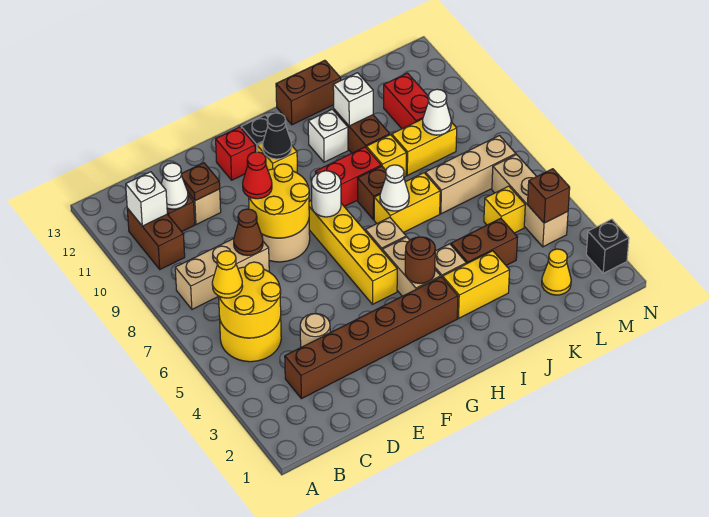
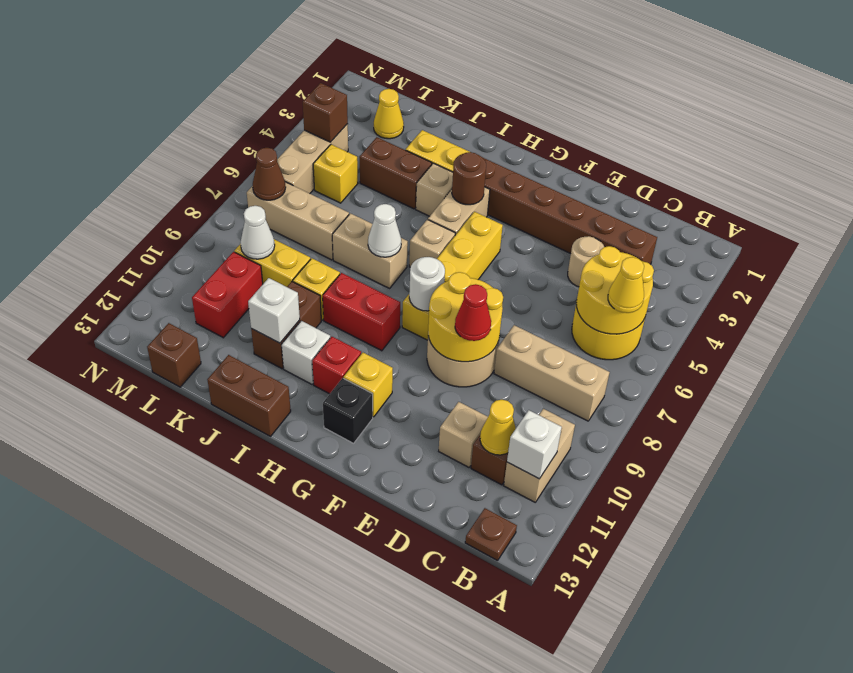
brown 1x2 brick [127,208,185,269] -> tan 1x2 brick [504,409,575,502]
white 1x1 cone [161,163,188,209] -> yellow 1x1 cone [480,399,516,455]
brown 1x1 cone [234,209,263,256] -> brown 1x1 cone moved to [253,148,286,200]
brown 1x1 plate [181,163,220,201] -> brown 1x1 plate moved to [465,508,517,561]
red 1x1 brick [216,127,255,180] -> red 1x1 brick moved to [312,337,361,394]
black 1x1 cone [263,113,292,159] -> none
yellow 1x2 brick [374,173,440,233] -> tan 1x2 brick [332,213,408,288]
brown 1x1 brick [358,166,386,220] -> brown 1x1 brick moved to [147,323,201,387]
black 1x1 brick [586,219,629,273] -> none

